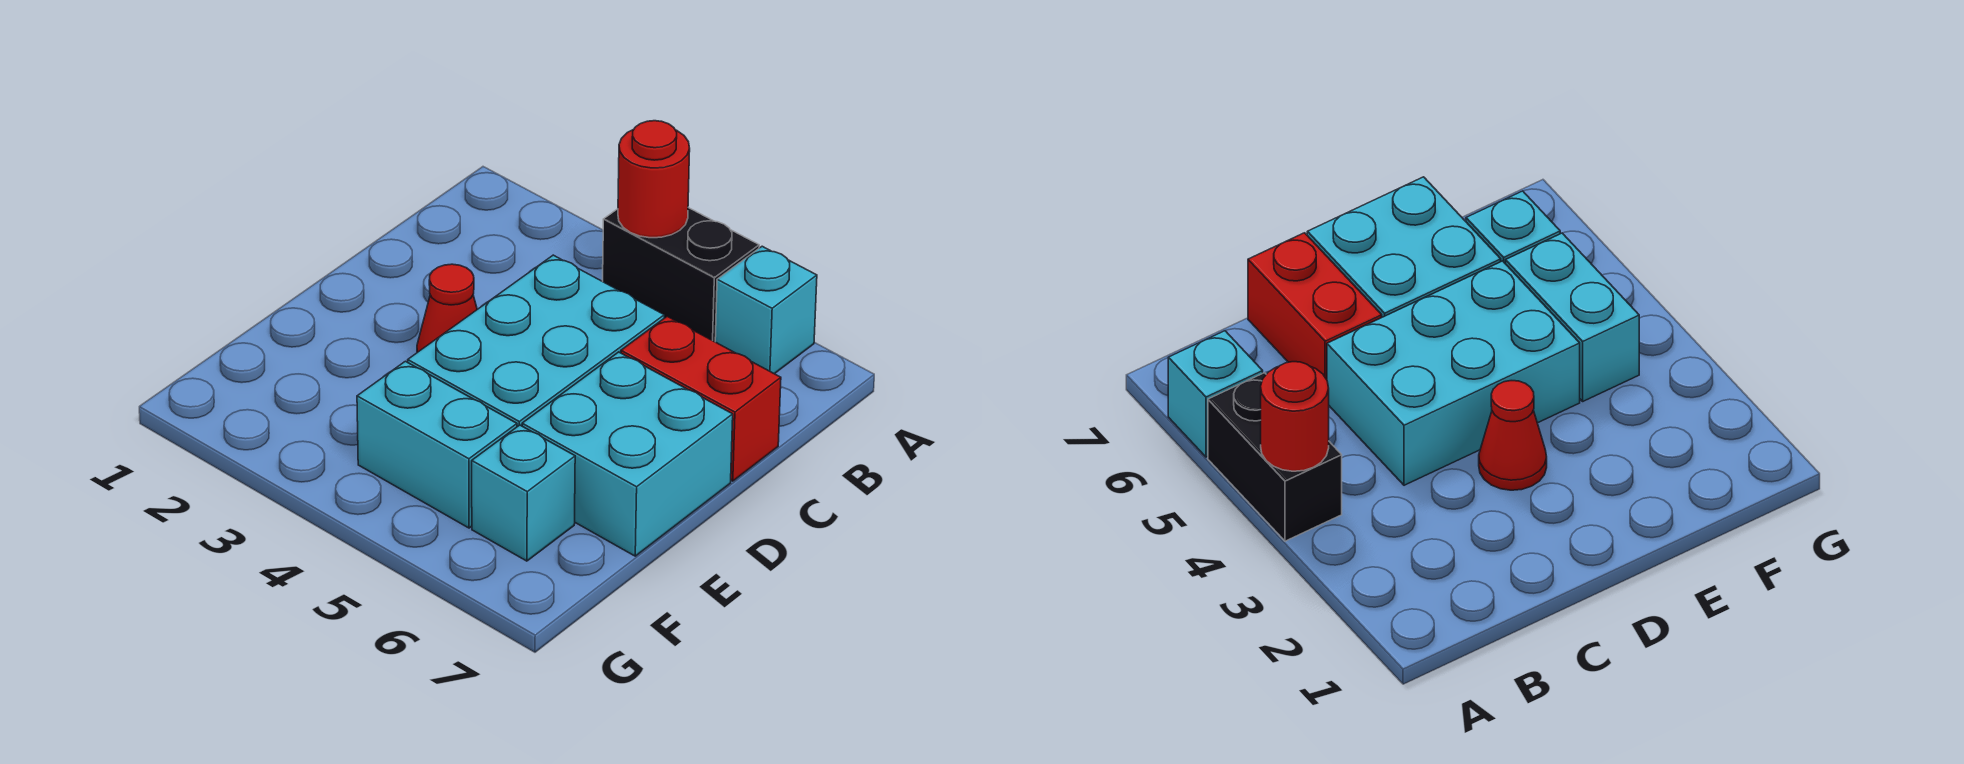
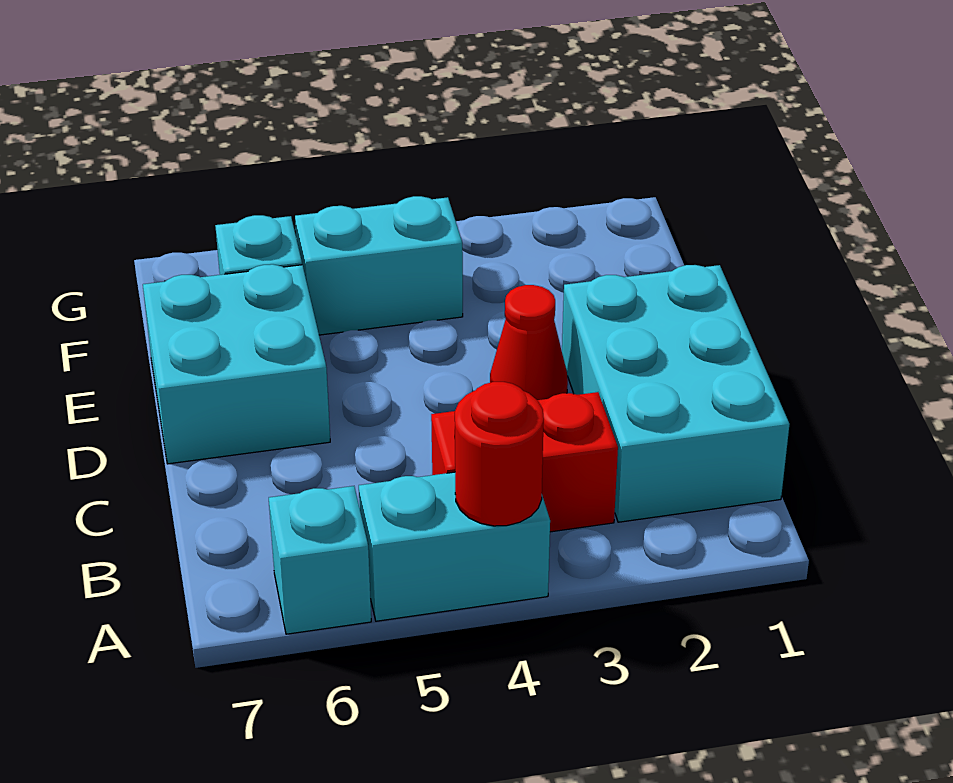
black 1x2 brick [603,208,759,342] -> cyan 1x2 brick [359,472,550,621]
cyan 2x3 brick [408,255,664,427] -> cyan 2x3 brick moved to [562,265,790,522]
red 1x2 brick [621,316,781,481] -> red 1x2 brick moved to [431,392,618,532]

